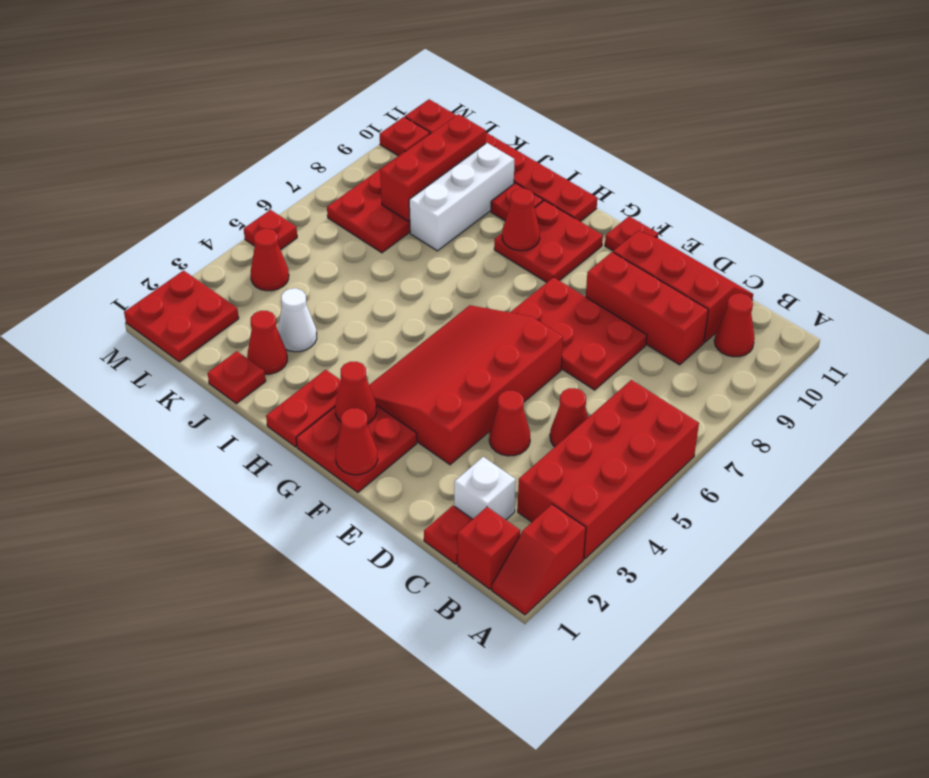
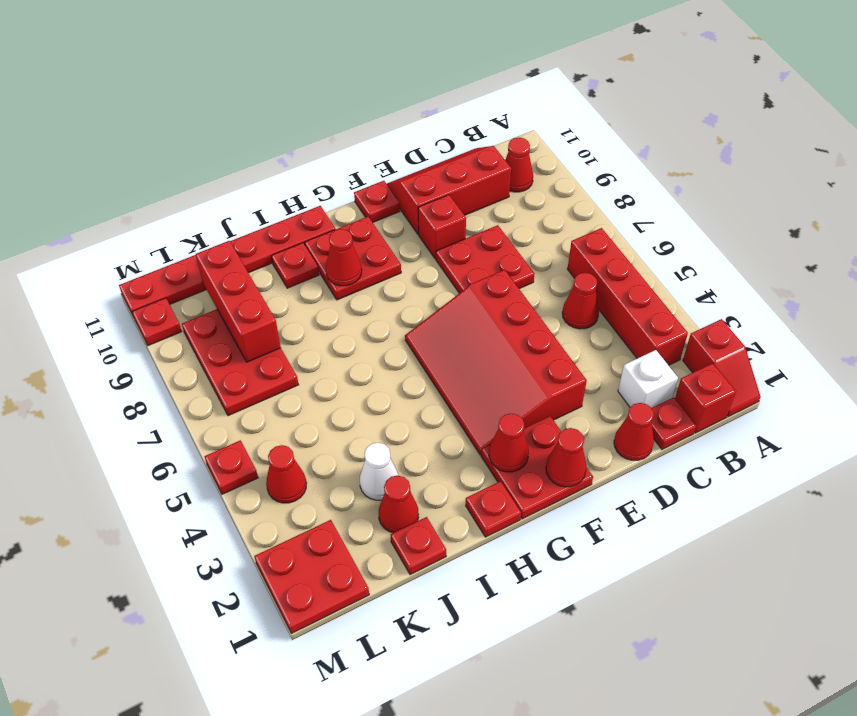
red 2x4 brick [518,380,699,559] -> red 1x4 brick [568,228,688,365]
red 1x3 brick [586,252,708,365] -> red 1x1 brick [418,195,466,259]
red 1x1 cone [489,391,530,456] -> red 1x1 cone moved to [614,403,654,460]
red 2x3 plate [510,277,647,390] -> red 2x2 plate [436,225,534,293]
red 1x2 plate [266,370,341,447] -> red 1x1 plate [466,481,521,537]
white 1x3 brick [409,143,514,251] -> none

